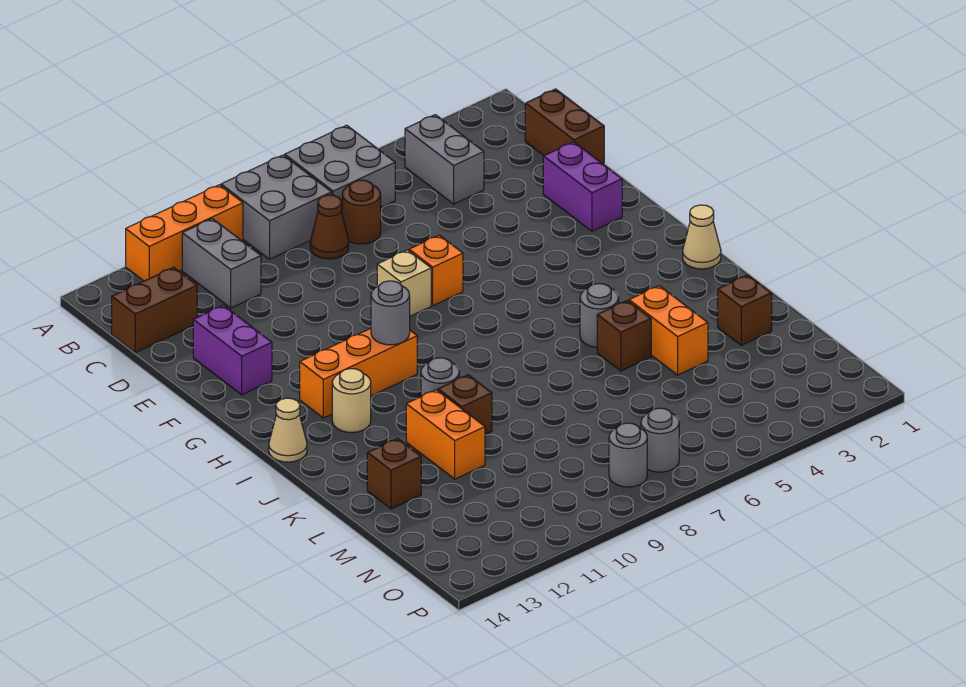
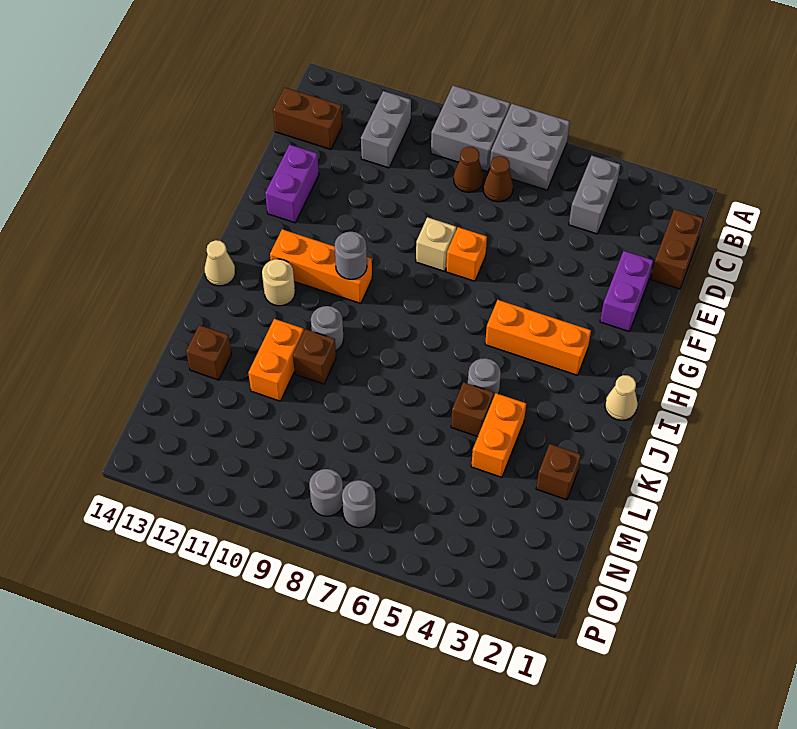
orange 1x3 brick [126,185,243,281] -> orange 1x3 brick moved to [485,300,591,375]
brown 1x1 round brick [342,180,381,244] -> brown 1x1 cone [483,156,513,202]

